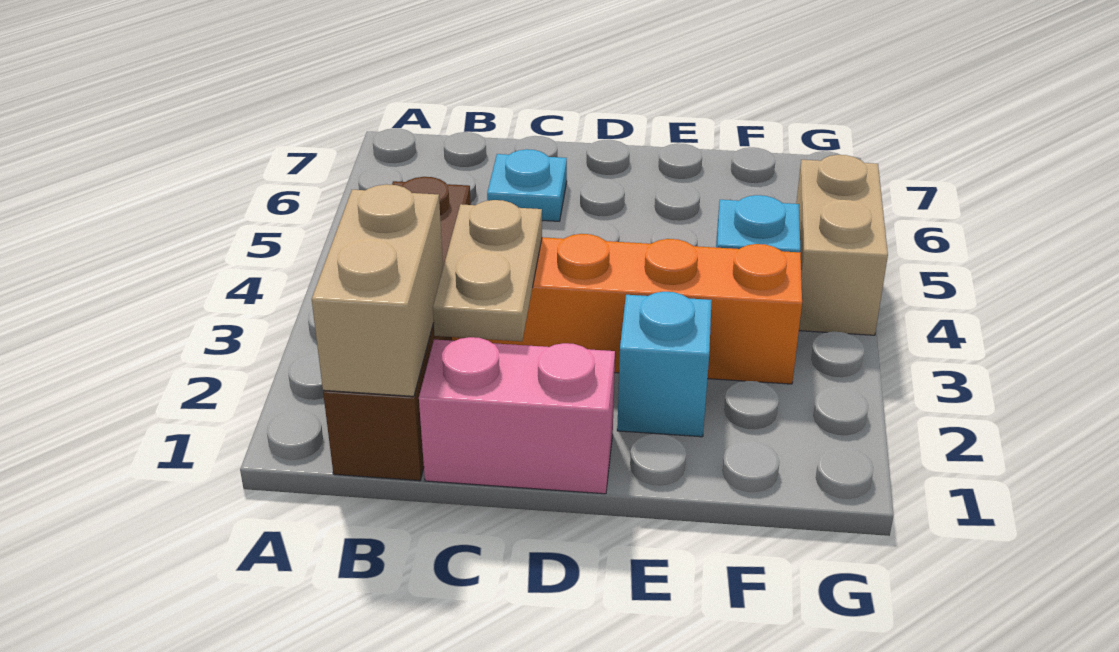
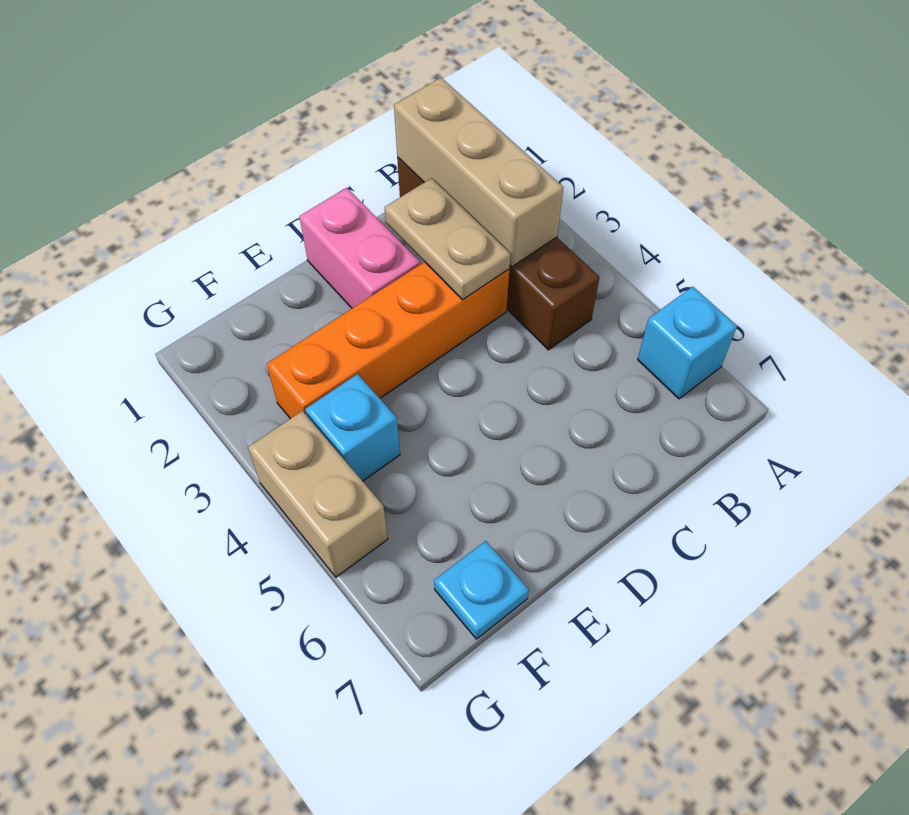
tan 1x2 brick [312,184,443,396] -> tan 1x3 brick [394,78,563,267]
pink 1x2 brick [419,337,615,494] -> pink 1x2 brick turned to [299,188,420,308]
cyan 1x1 plate [487,149,567,221] -> cyan 1x1 plate moved to [434,541,529,639]
cyan 1x1 brick [617,292,712,437] -> cyan 1x1 brick moved to [638,287,737,399]

